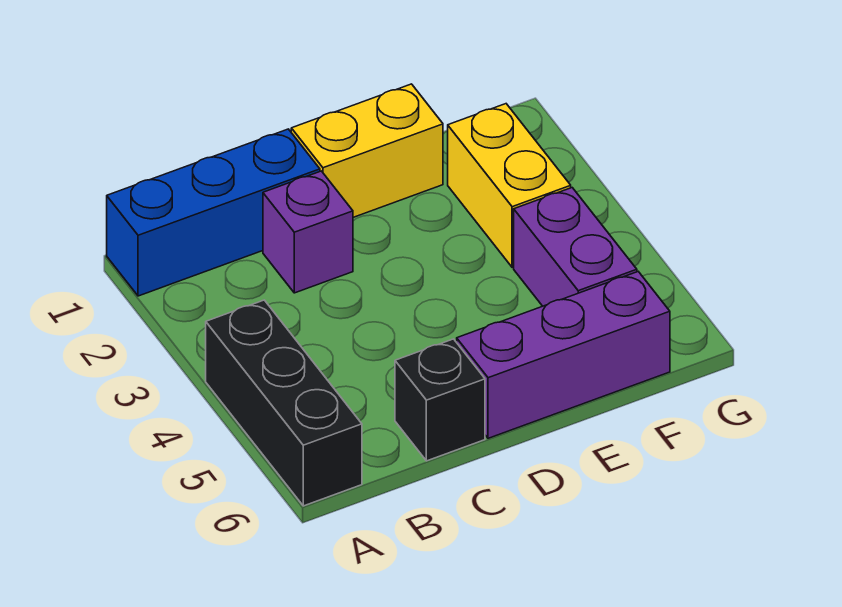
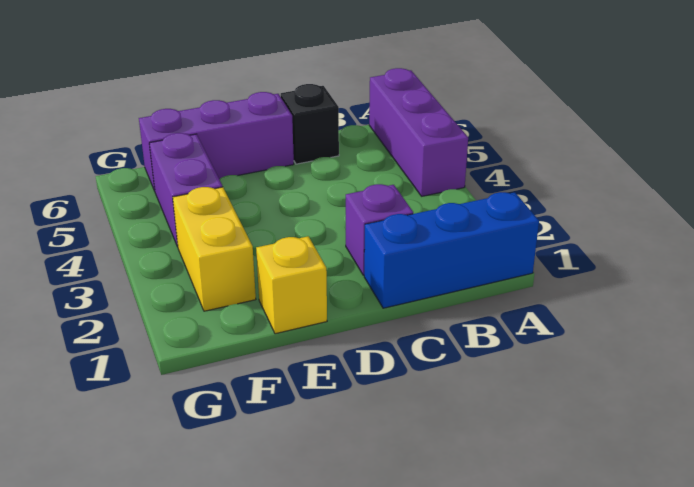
black 1x3 brick [206,300,362,506] -> purple 1x3 brick [369,68,468,196]
yellow 1x2 brick [291,84,443,217] -> yellow 1x1 brick [256,236,327,334]

